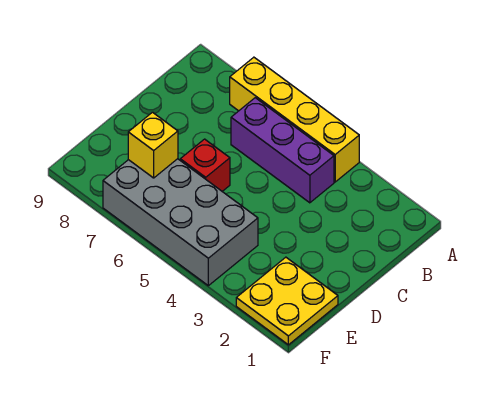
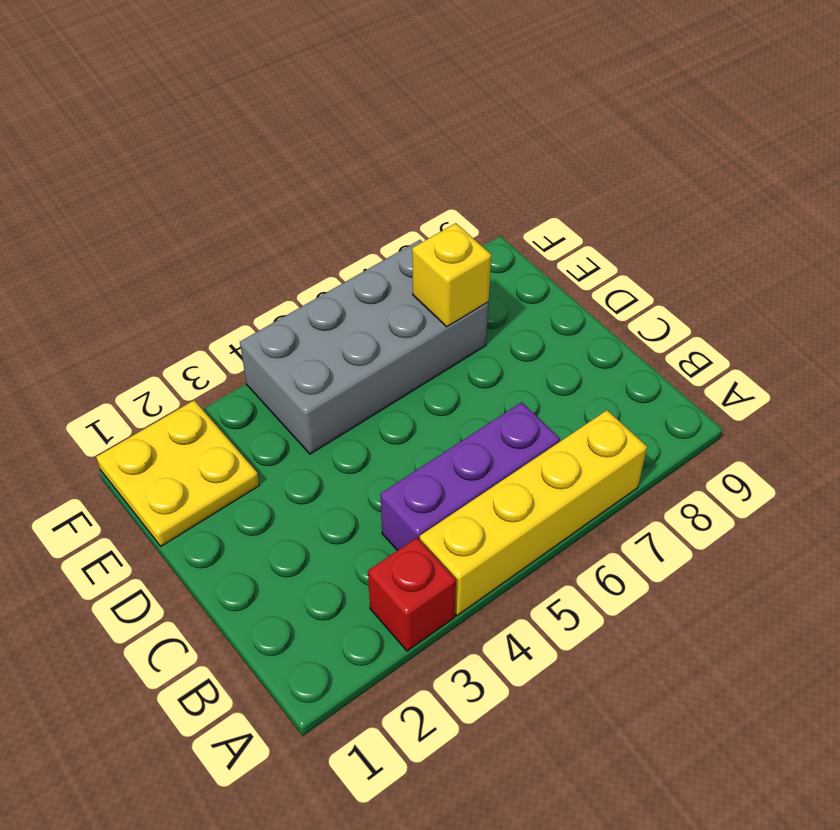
red 1x1 brick [180,139,230,191] -> red 1x1 brick moved to [368,538,456,651]

